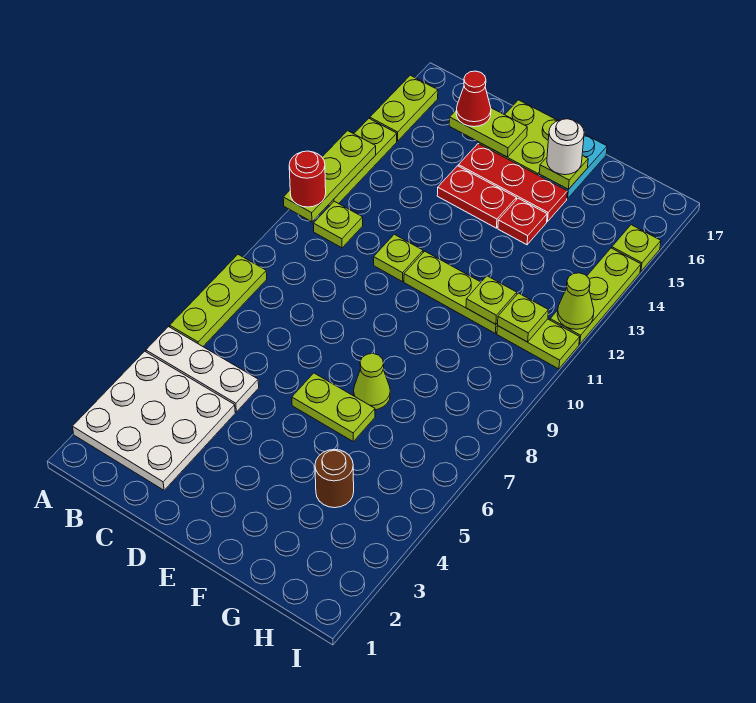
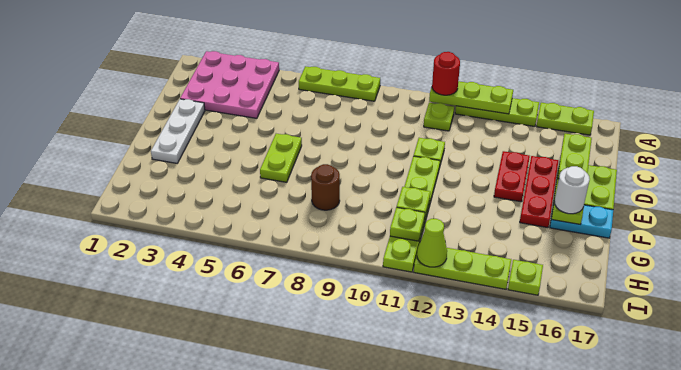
white 3x3 plate [72,351,235,490] -> pink 3x3 plate [180,51,279,118]
white 1x3 plate [146,327,259,412] -> white 1x3 plate moved to [151,99,205,163]
red 1x1 cone [456,71,491,127] -> none
lime 1x1 cone [354,354,390,410] -> none
red 1x1 plate [498,198,547,245] -> none
brown 1x1 round brick [315,449,354,508] -> brown 1x1 round brick moved to [311,164,340,210]

